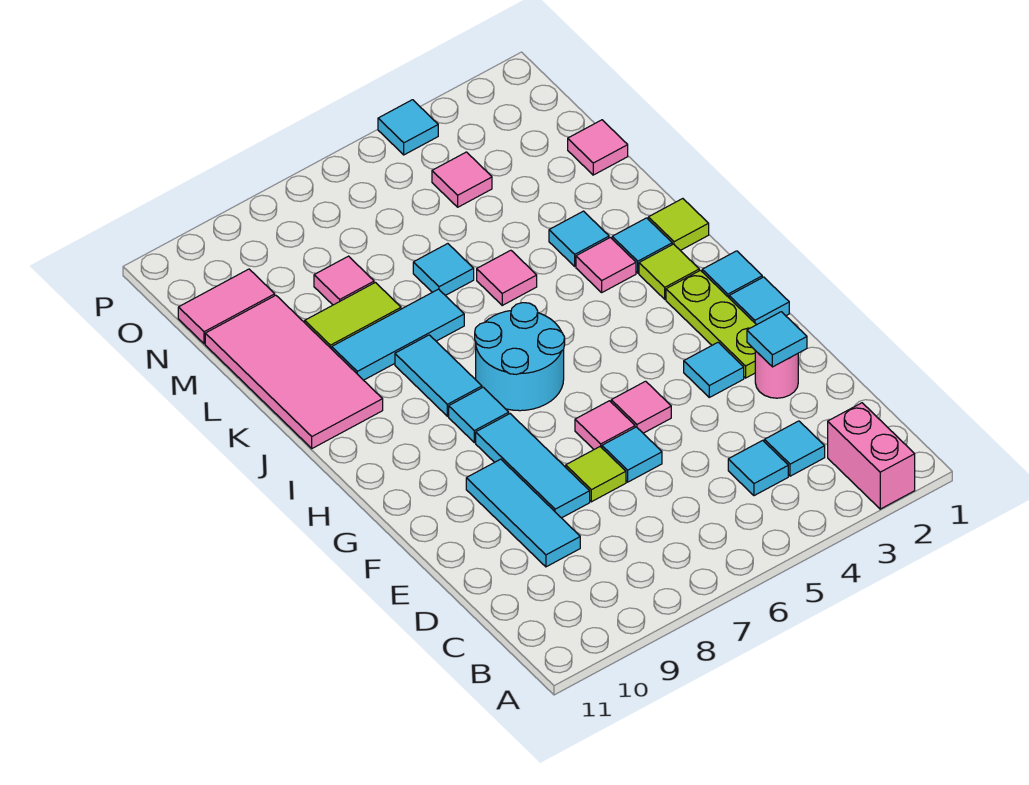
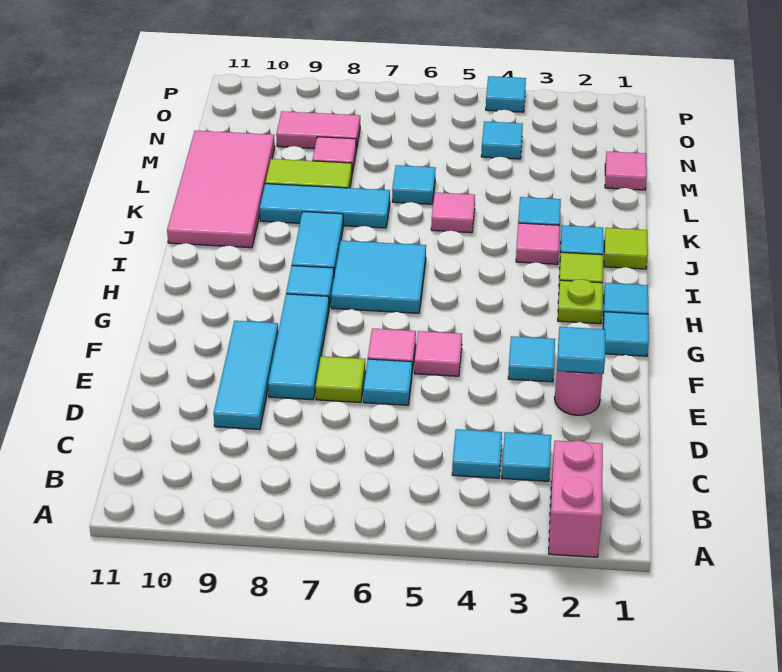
lime 1x3 plate [666,270,756,378] -> lime 1x1 plate [558,279,603,324]
cyan 2x2 round brick [475,303,565,411] -> cyan 2x2 tile [331,241,426,313]
pink 1x1 tile [432,152,492,207] -> cyan 1x1 tile [481,121,523,159]
pink 1x2 tile [178,269,275,344] -> pink 1x2 tile moved to [276,111,360,150]

